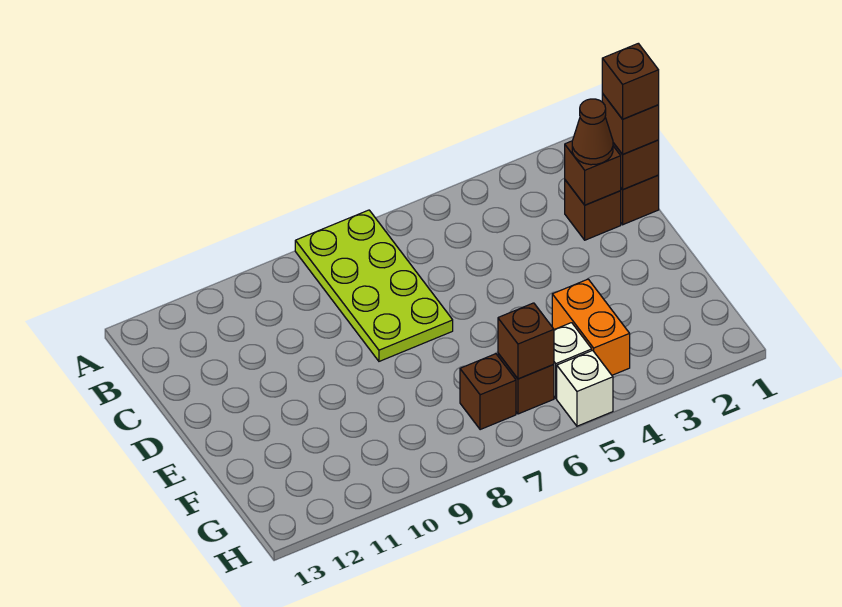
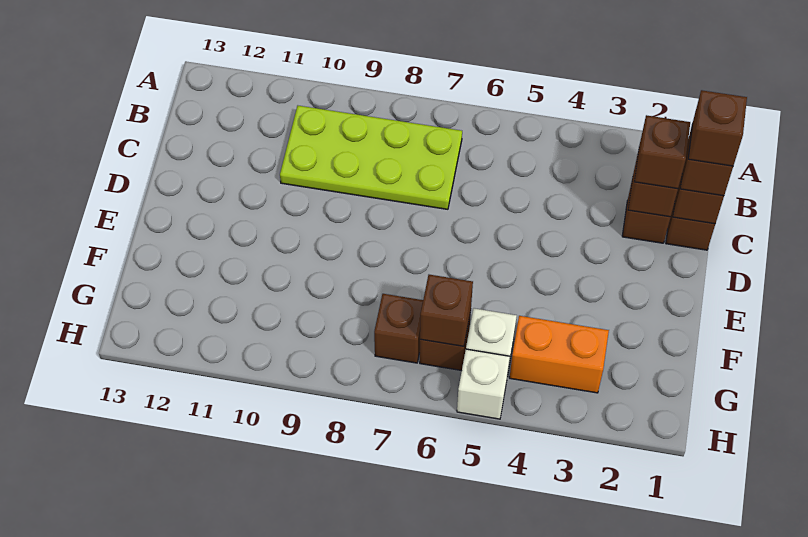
lime 2x4 plate [295,210,453,361] -> lime 2x4 plate turned to [280,106,462,209]
brown 1x1 cone [572,99,613,165] -> brown 1x1 brick [634,115,690,189]
orange 1x2 brick [552,279,630,375] -> orange 1x2 brick turned to [510,316,609,393]

